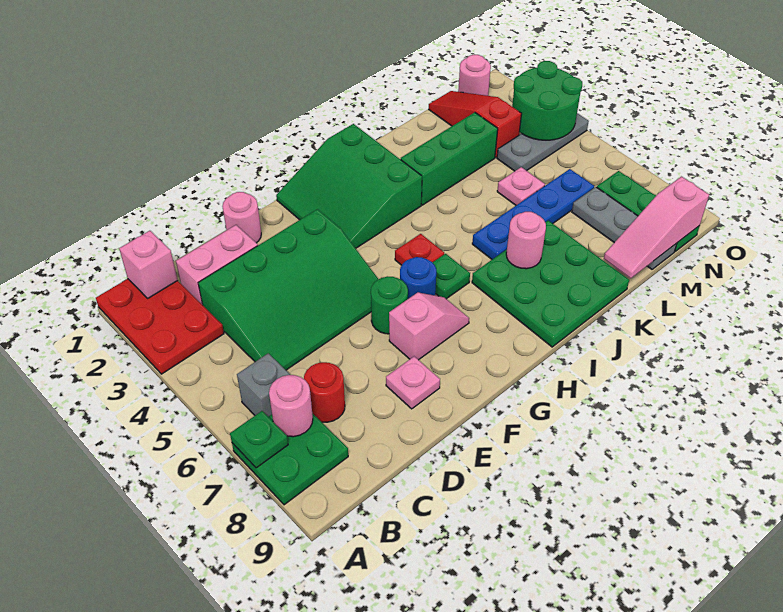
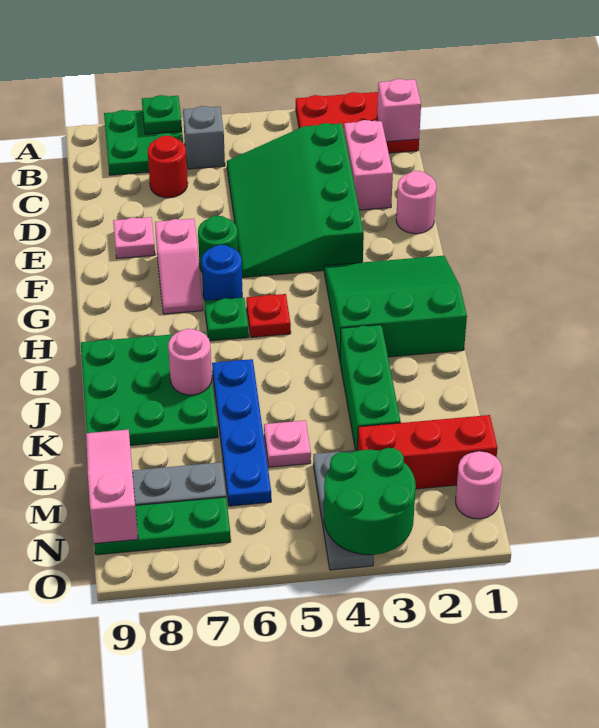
pink 1x1 round brick [269,375,313,437] -> none
red 1x3 slope [429,91,522,157] -> red 1x3 brick [358,415,497,489]

